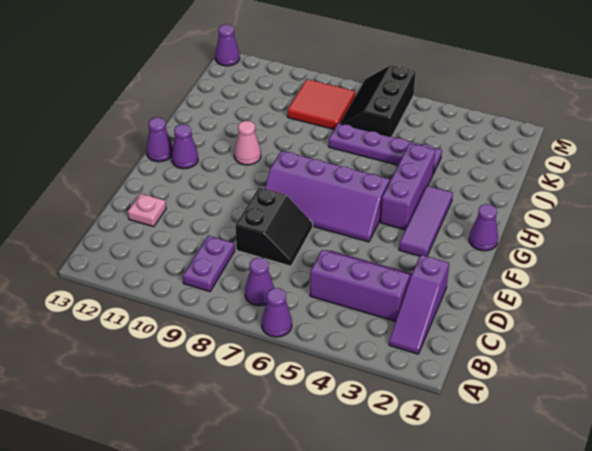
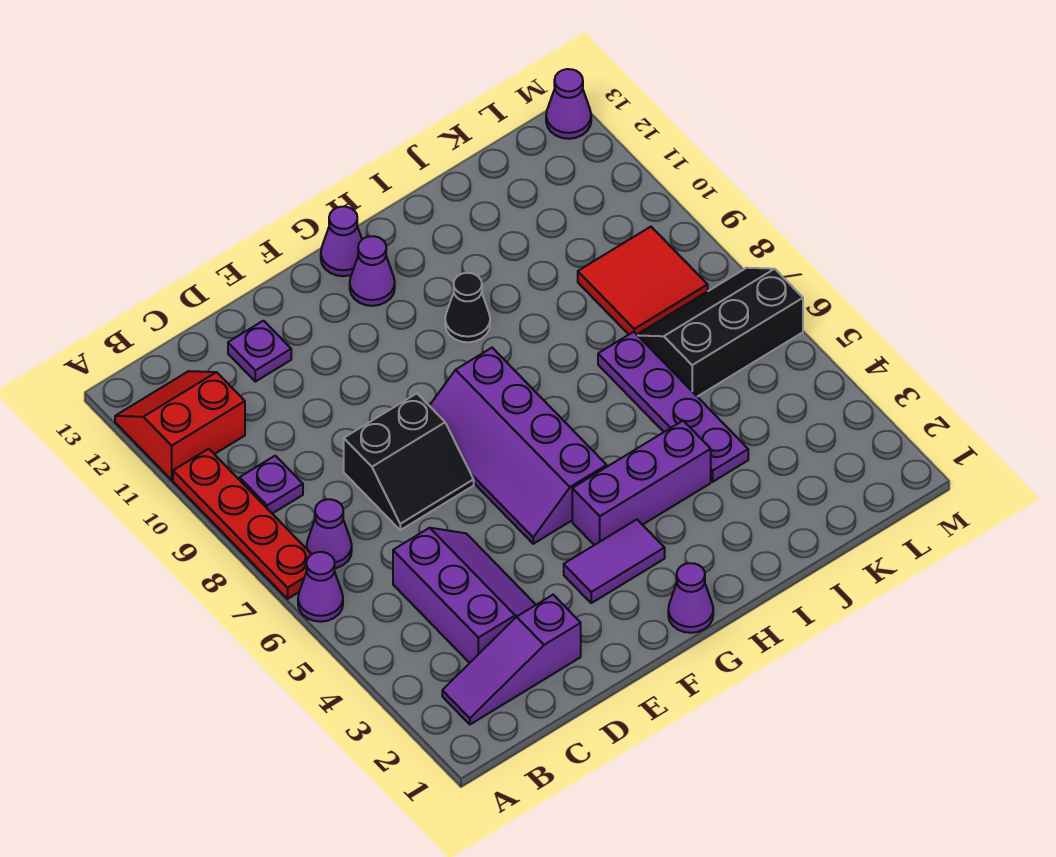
none -> red 1x4 plate [173,449,312,599]
none -> red 2x2 slope [115,371,245,480]
purple 1x2 plate [183,236,235,292] -> purple 1x1 plate [240,456,303,514]
pink 1x1 plate [128,193,166,227] -> purple 1x1 plate [228,321,291,382]
purple 1x3 tile [399,186,453,256] -> purple 1x2 tile [564,520,665,603]
pink 1x1 cone [234,121,261,165] -> black 1x1 cone [445,273,490,342]

